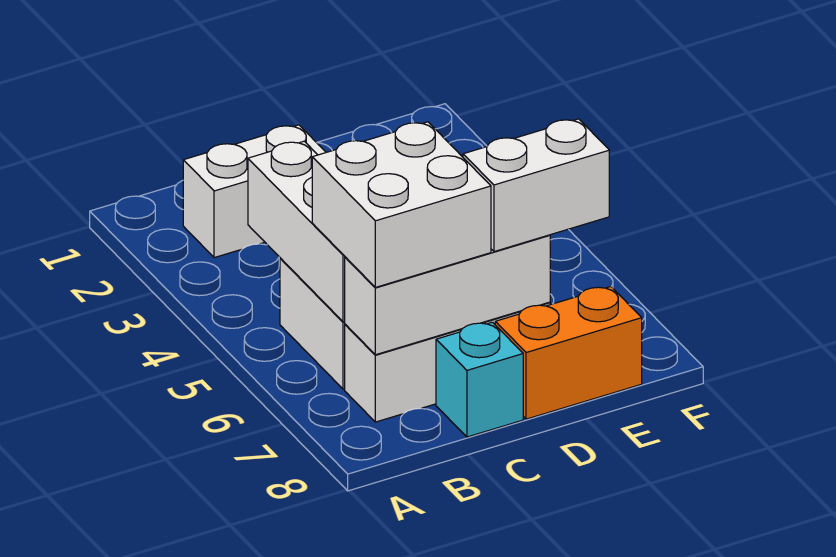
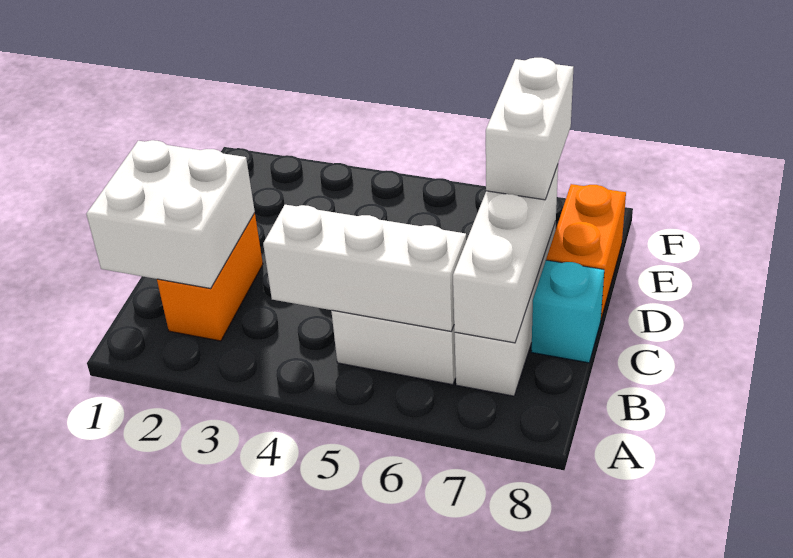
white 1x2 brick [183,125,326,258] -> orange 1x2 brick [157,213,263,341]
white 2x2 brick [312,122,491,287] -> white 2x2 brick moved to [87,140,255,288]

